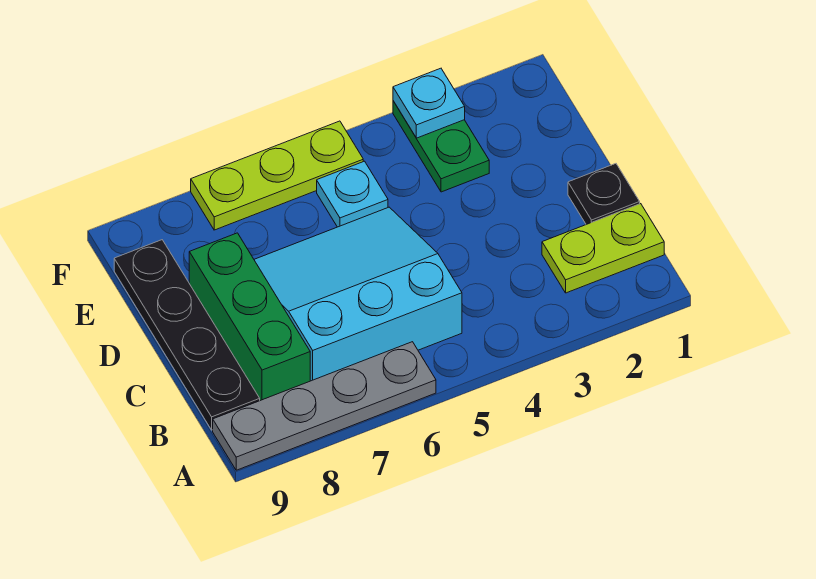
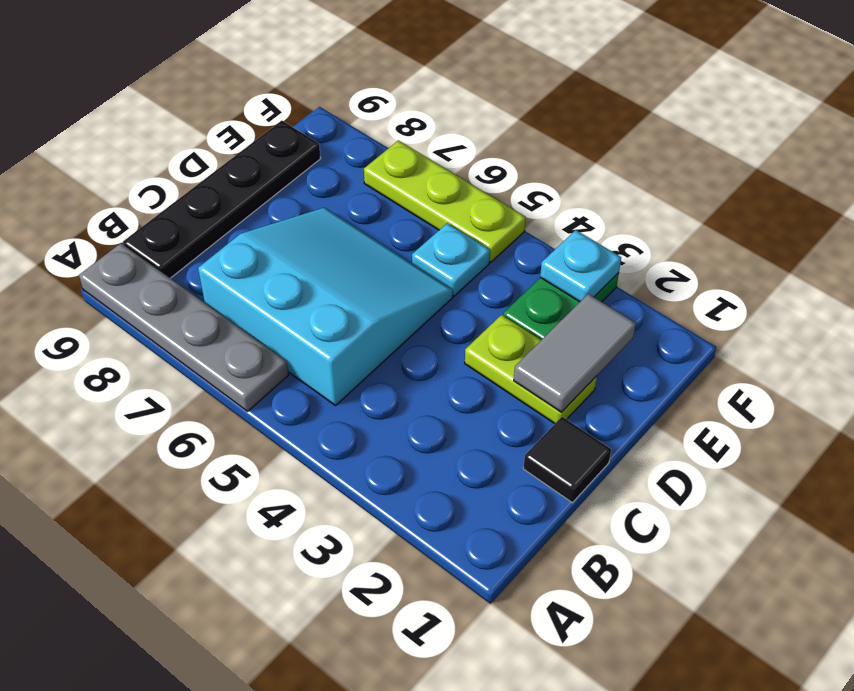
lime 1x2 plate [542,204,664,293] -> lime 1x2 plate moved to [465,315,597,424]
green 1x3 brick [189,233,310,401] -> none
black 1x1 plate [568,164,640,225] -> black 1x1 tile [523,417,611,503]
none -> grey 1x2 tile [514,294,636,412]

